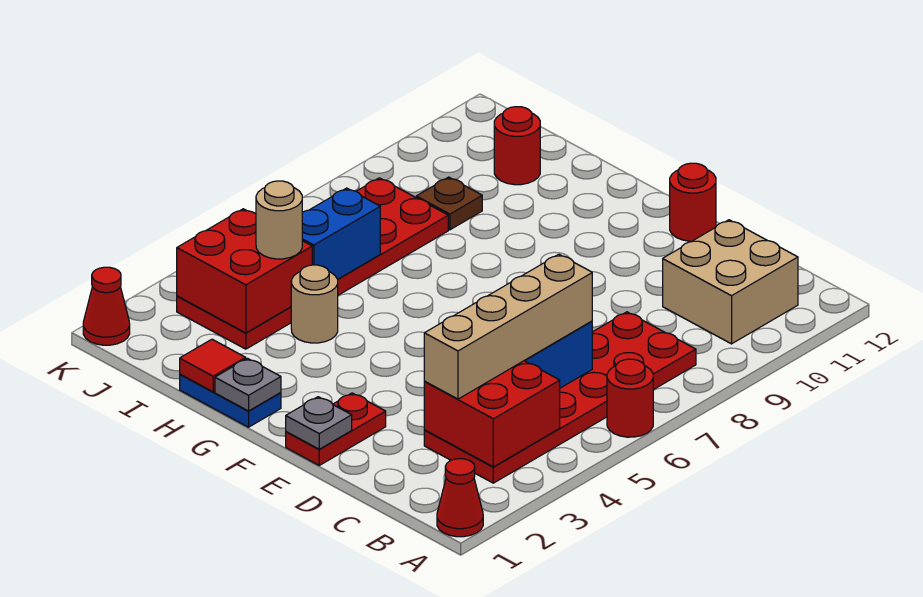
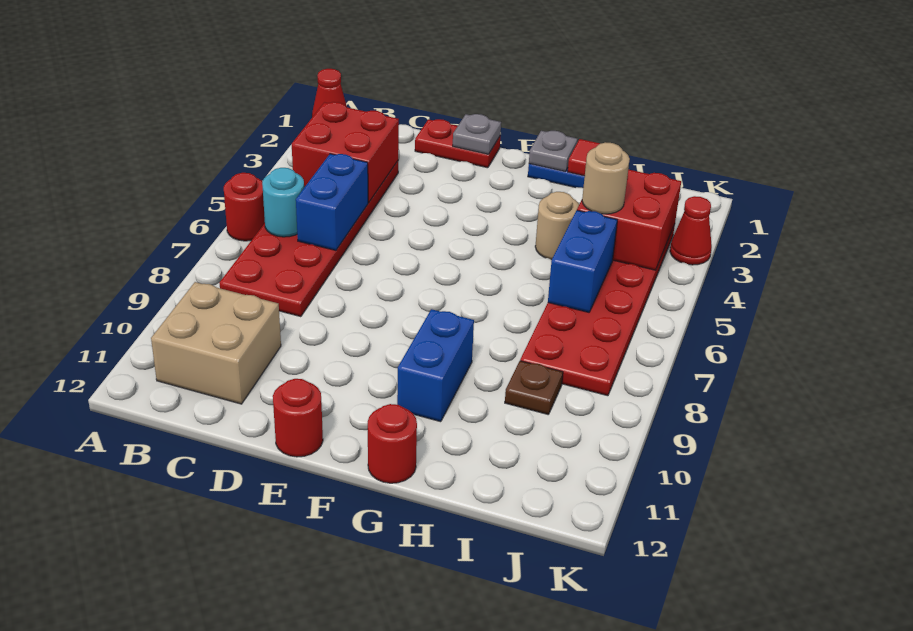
none -> cyan 1x1 round brick [262,168,304,237]
tan 1x4 brick [424,254,592,399] -> none
red 1x2 plate [286,393,386,465] -> red 1x2 plate turned to [415,119,500,168]
none -> blue 1x2 brick [397,309,474,422]
red 1x1 round brick [494,107,540,185] -> red 1x1 round brick moved to [368,404,417,483]
red 1x1 cone [83,267,130,345] -> red 1x1 cone moved to [670,196,712,265]

